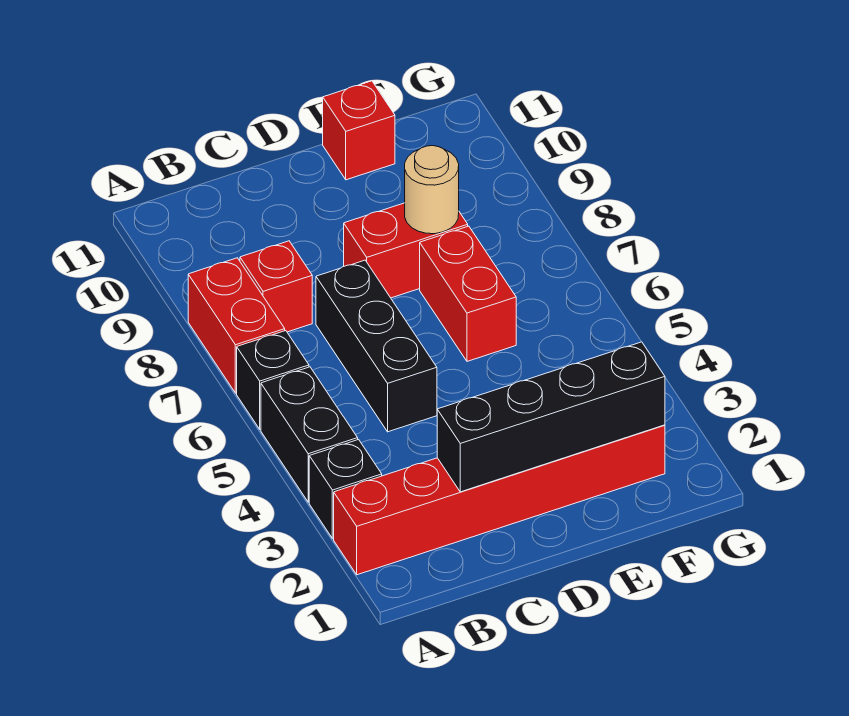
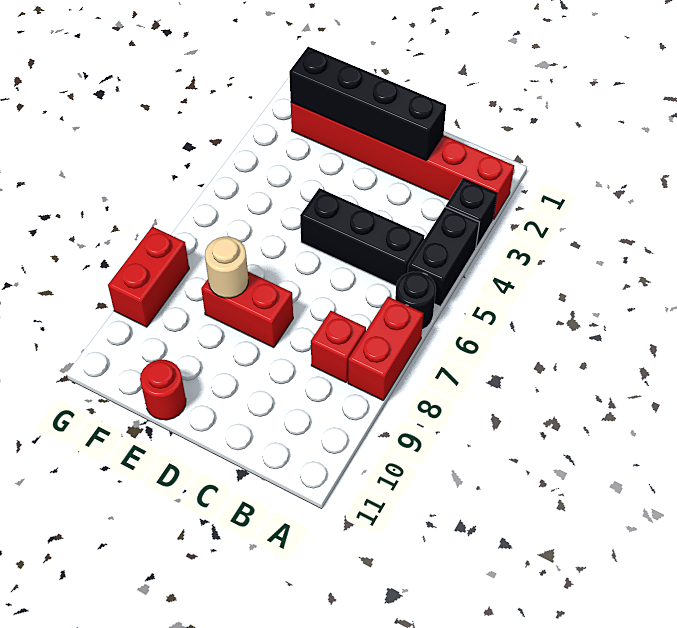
black 1x1 brick [237,331,309,429] -> black 1x1 round brick [395,272,436,330]
black 1x3 brick [316,260,437,432] -> black 1x3 brick turned to [300,188,425,286]
red 1x2 brick [420,226,516,361] -> red 1x2 brick moved to [108,226,189,327]
red 1x1 brick [323,81,395,180] -> red 1x1 round brick [140,360,186,420]

